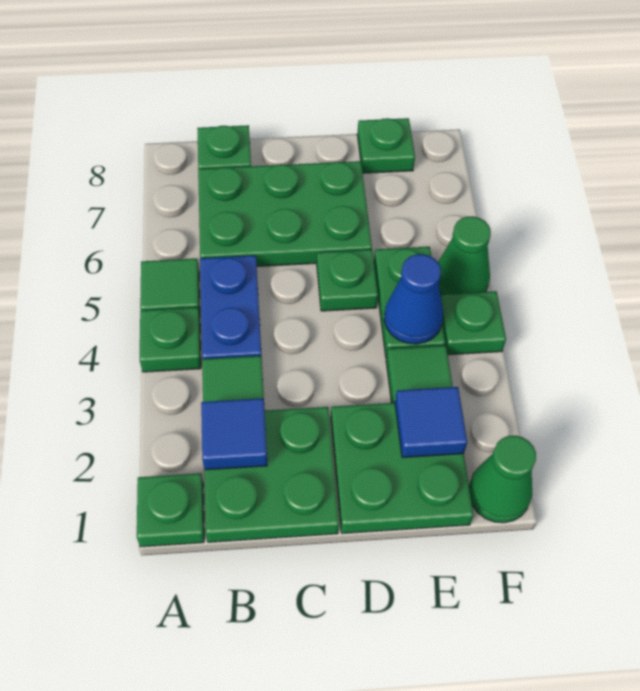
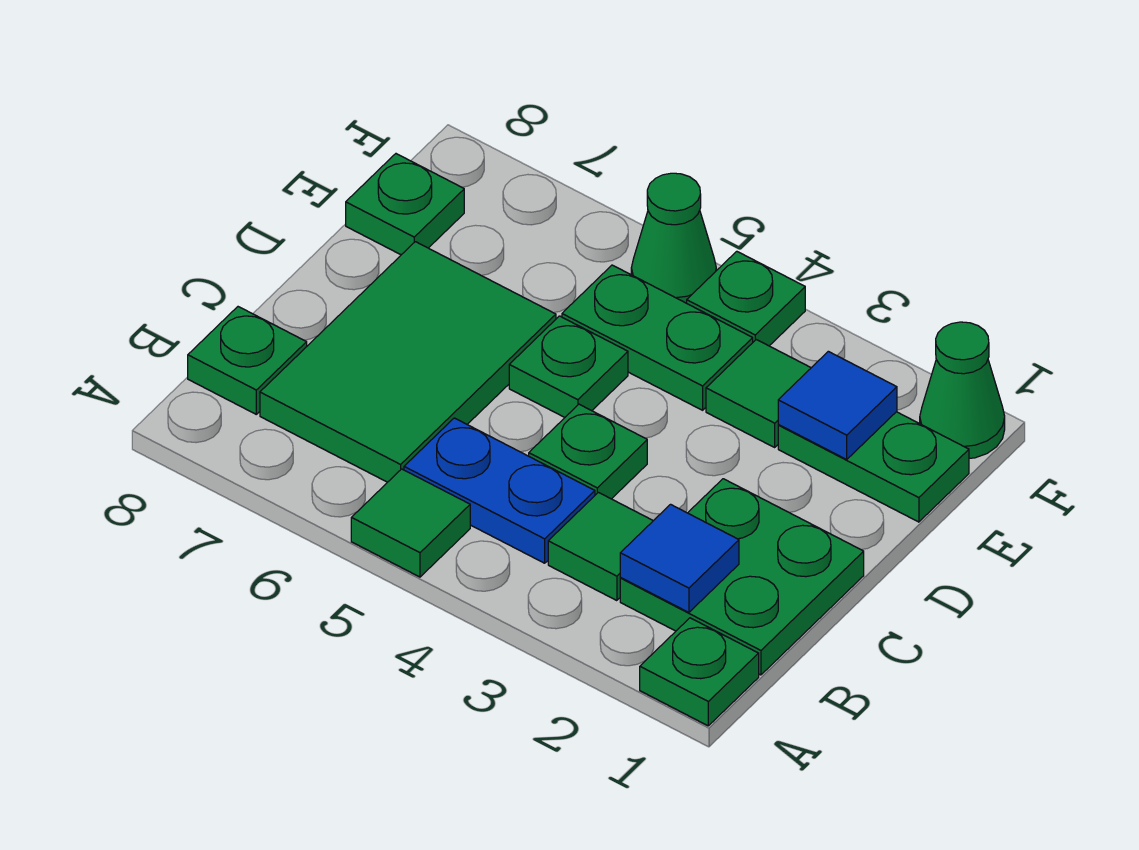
green 1x1 plate [140,307,201,372] -> green 1x1 plate moved to [529,404,647,499]
green 2x3 plate [198,161,372,267] -> green 2x3 tile [260,242,556,482]
green 2x2 plate [331,403,474,534] -> green 1x2 plate [778,412,969,522]
blue 1x1 cone [384,254,443,344] -> none

